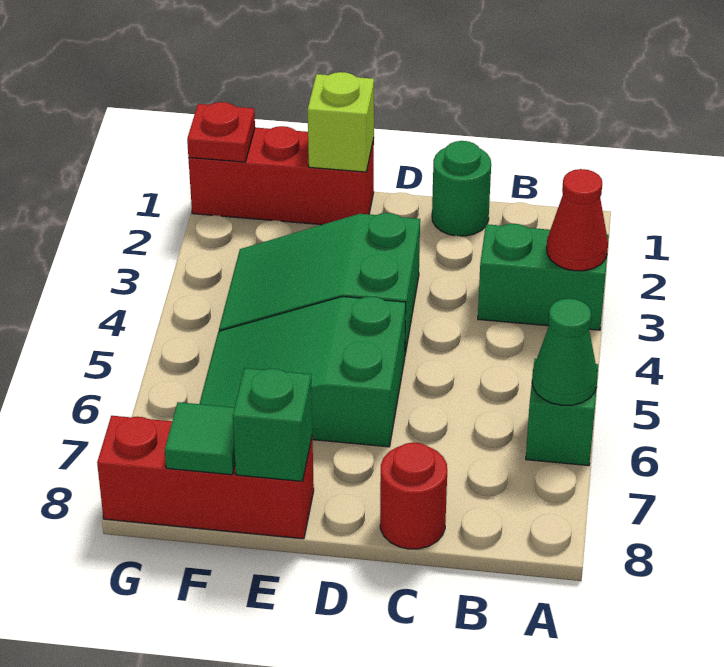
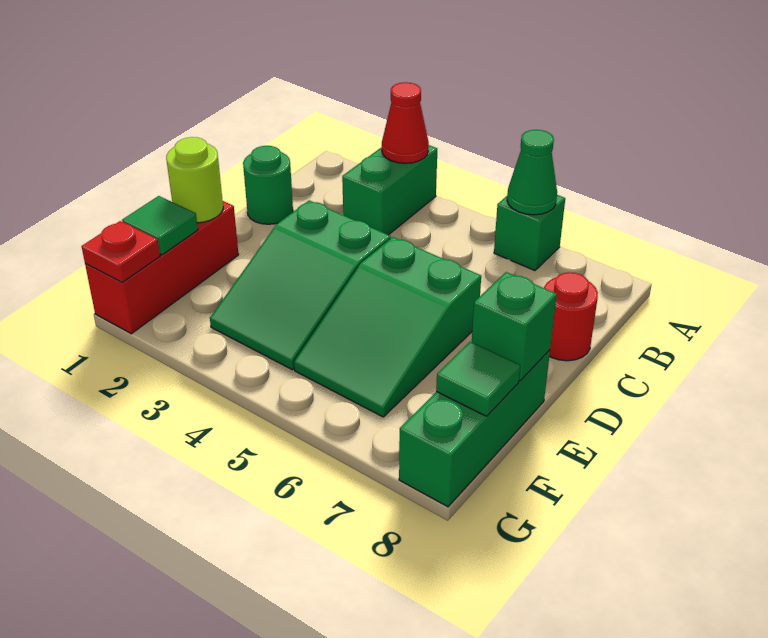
lime 1x1 brick [308,72,374,172] -> lime 1x1 round brick [166,137,223,223]
red 1x3 brick [97,416,314,539] -> green 1x3 brick [399,350,550,507]
none -> green 1x1 tile [122,196,198,255]

